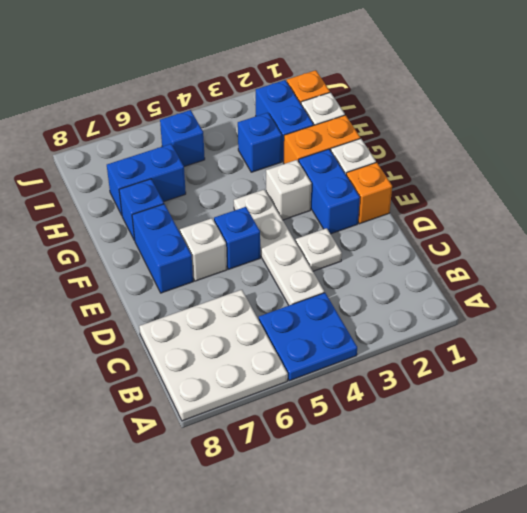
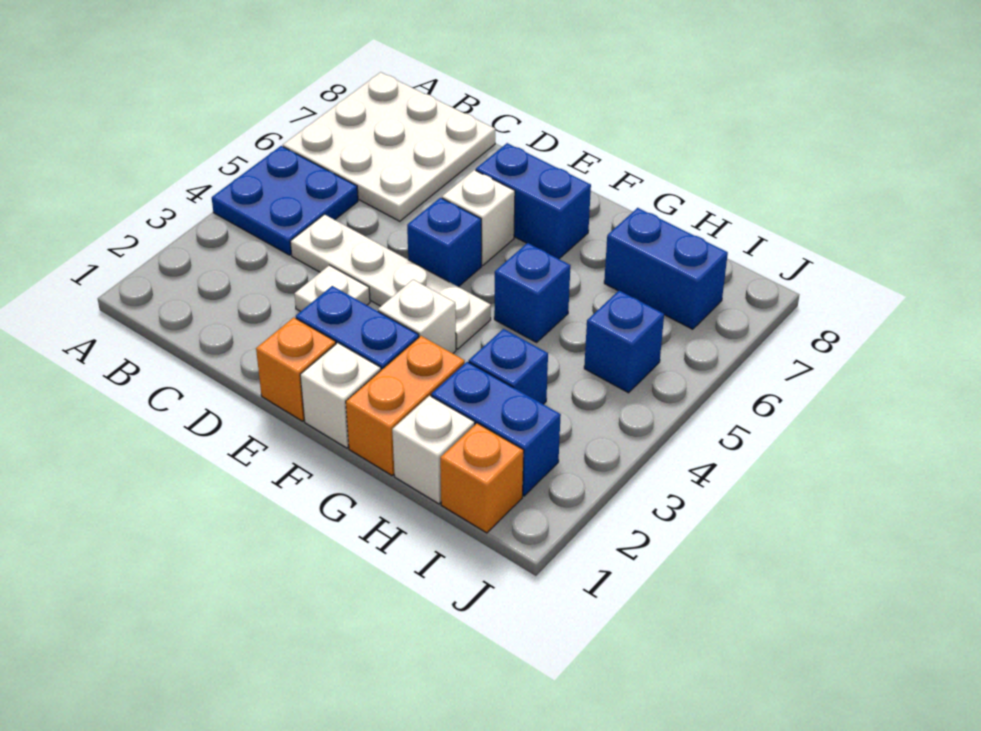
blue 1x1 brick [119,179,164,240] -> blue 1x1 brick moved to [494,243,571,342]
blue 1x2 brick [107,144,186,215] -> blue 1x2 brick turned to [604,208,728,329]

